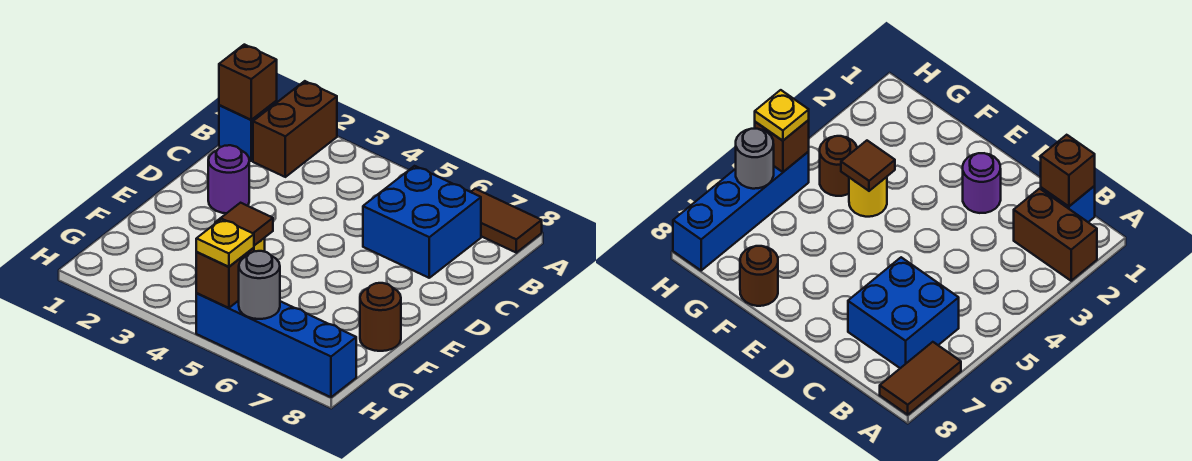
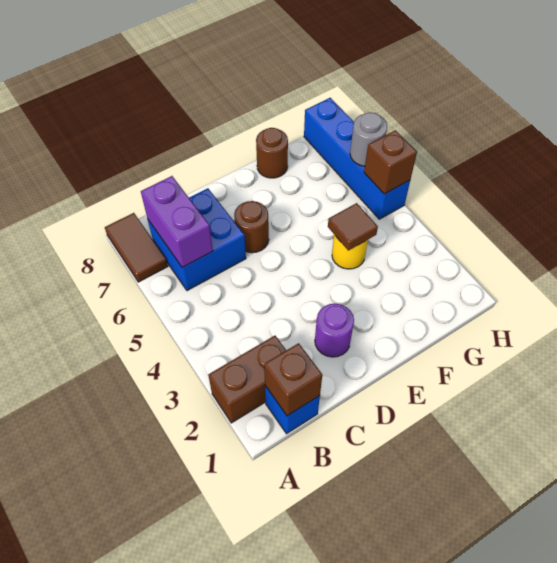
none -> purple 1x2 brick [141,176,213,268]
brown 1x1 round brick [820,136,857,196] -> brown 1x1 round brick moved to [234,201,269,253]
yellow 1x1 plate [196,219,254,267] -> none

